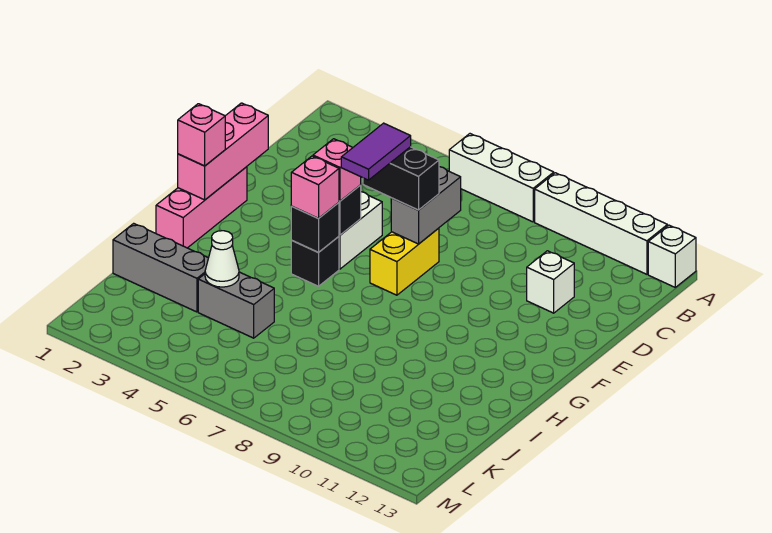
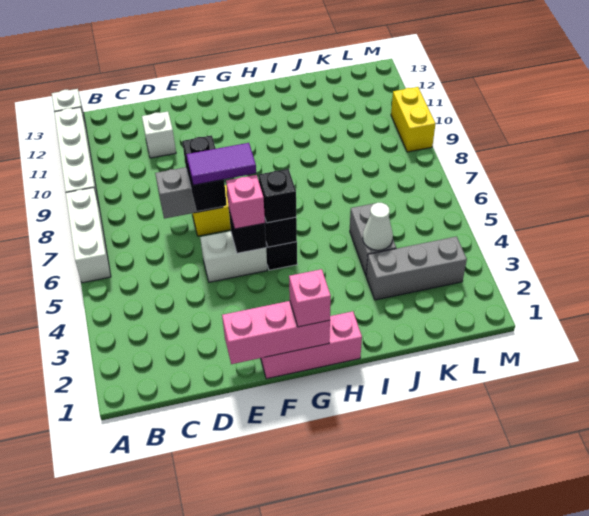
pink 1x1 brick [291,156,339,218] -> black 1x1 brick [258,169,296,223]
grey 1x3 brick [113,223,208,312] -> grey 1x3 brick turned to [366,237,467,300]
none -> yellow 1x2 brick [391,87,436,152]

